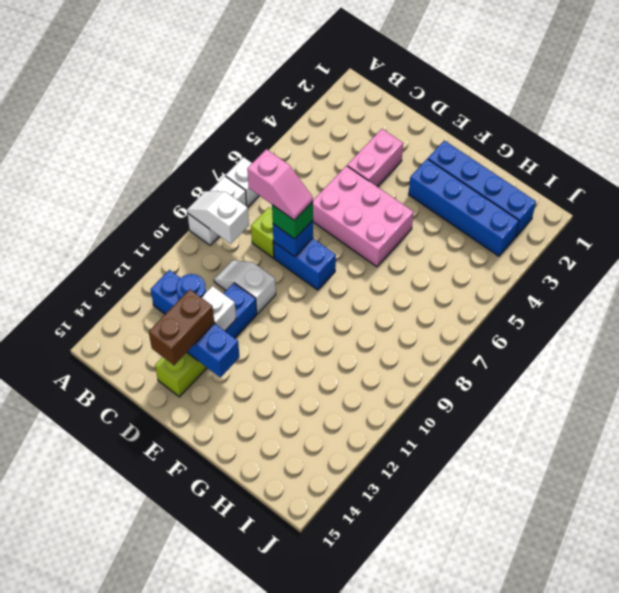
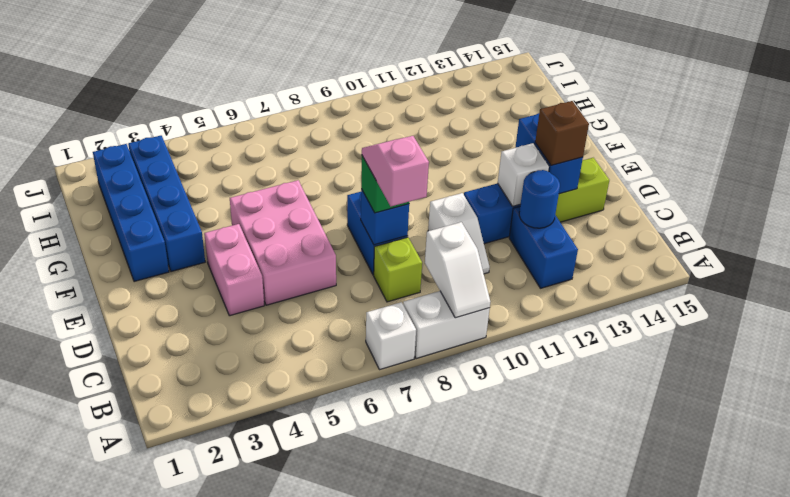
pink 1x2 brick [347,129,403,187] -> pink 1x2 brick turned to [204,224,264,316]
brown 1x2 brick [149,289,214,365] -> brown 1x1 brick [535,101,589,165]

